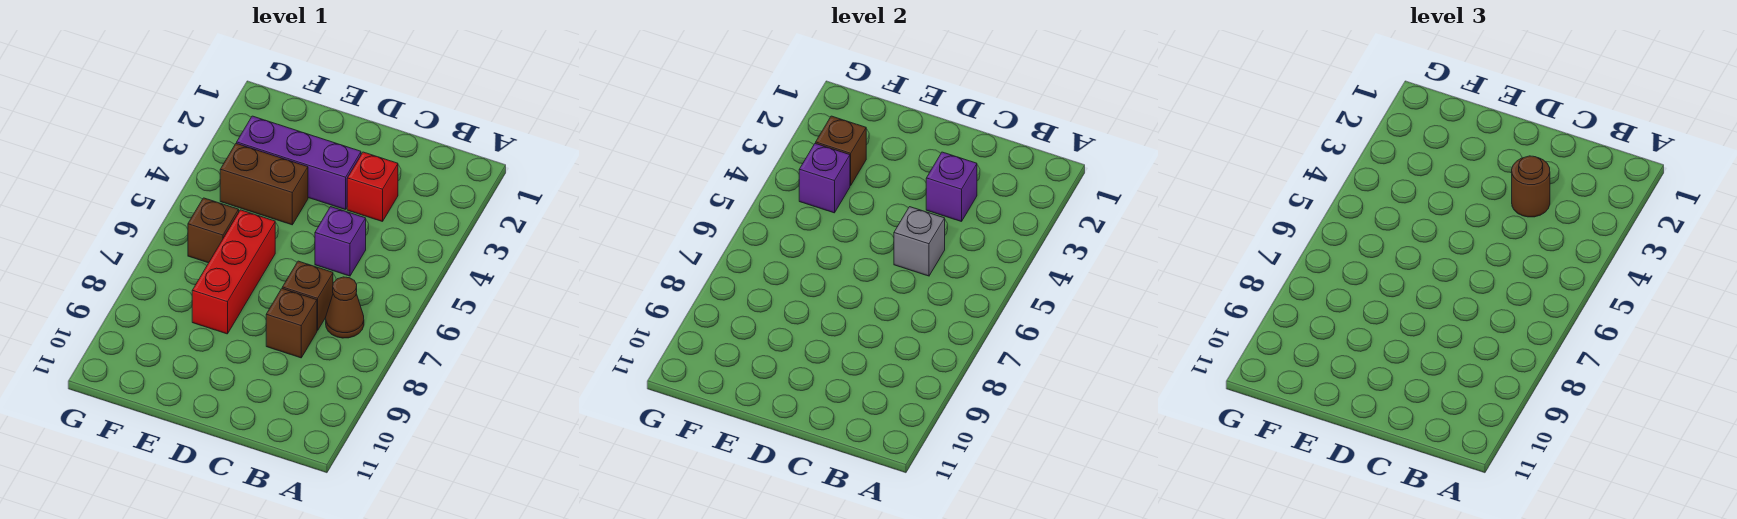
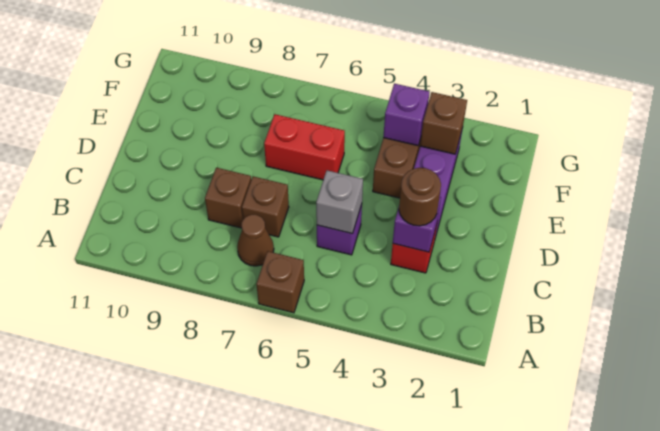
red 1x3 brick [192,210,275,334] -> red 1x2 brick [264,114,345,180]
brown 1x1 brick [188,198,239,263] -> brown 1x1 brick moved to [256,251,304,313]

